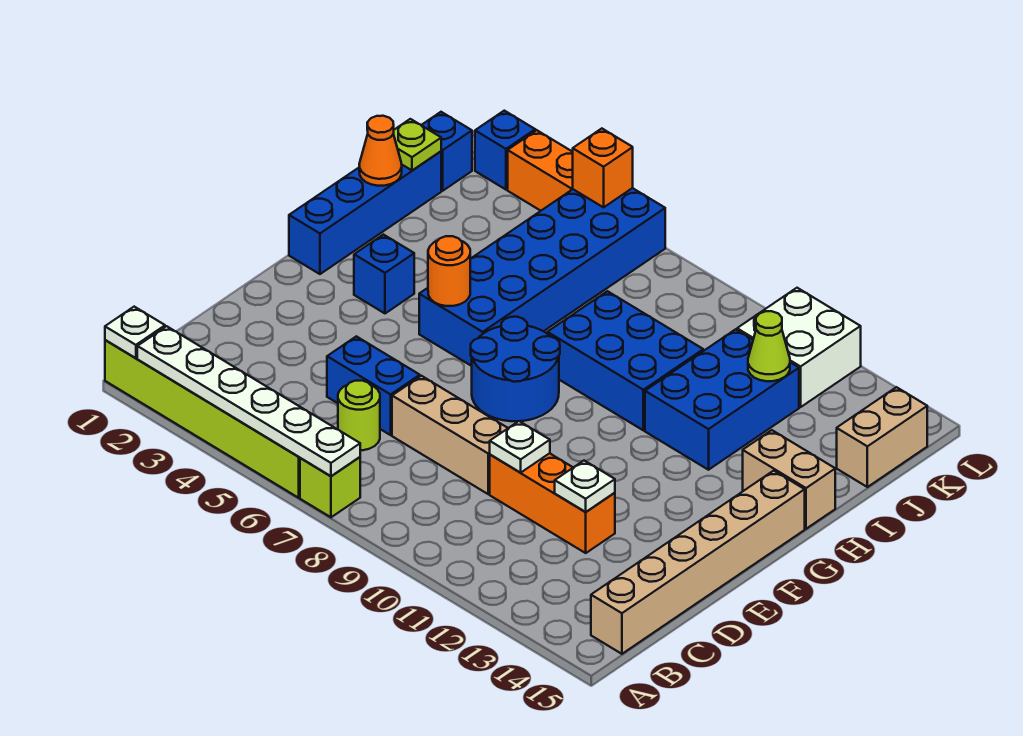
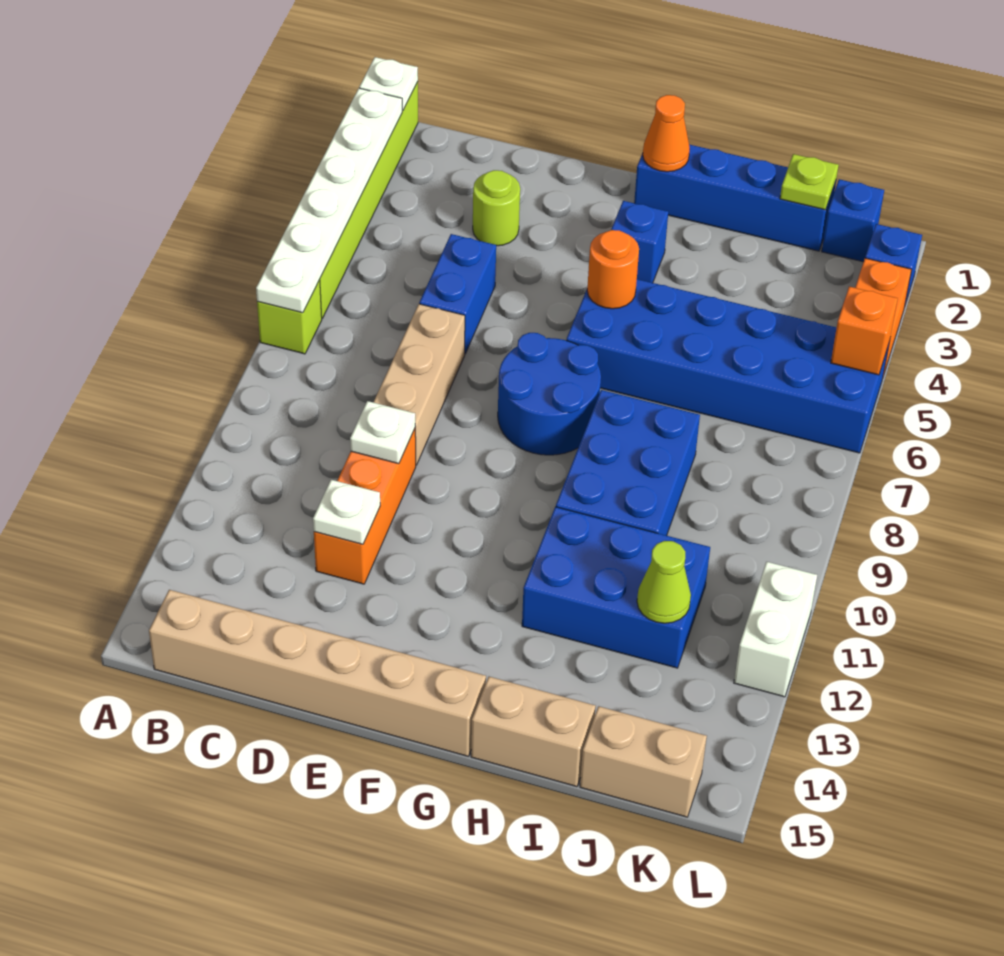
lime 1x1 round brick [338,380,380,450] -> lime 1x1 round brick moved to [473,170,520,246]
tan 1x2 brick [743,430,835,529] -> tan 1x2 brick turned to [471,677,596,787]
orange 1x1 cone [359,116,402,186] -> orange 1x1 cone moved to [643,95,690,172]
white 2x2 brick [737,288,861,407] -> white 1x2 brick [734,562,817,697]

